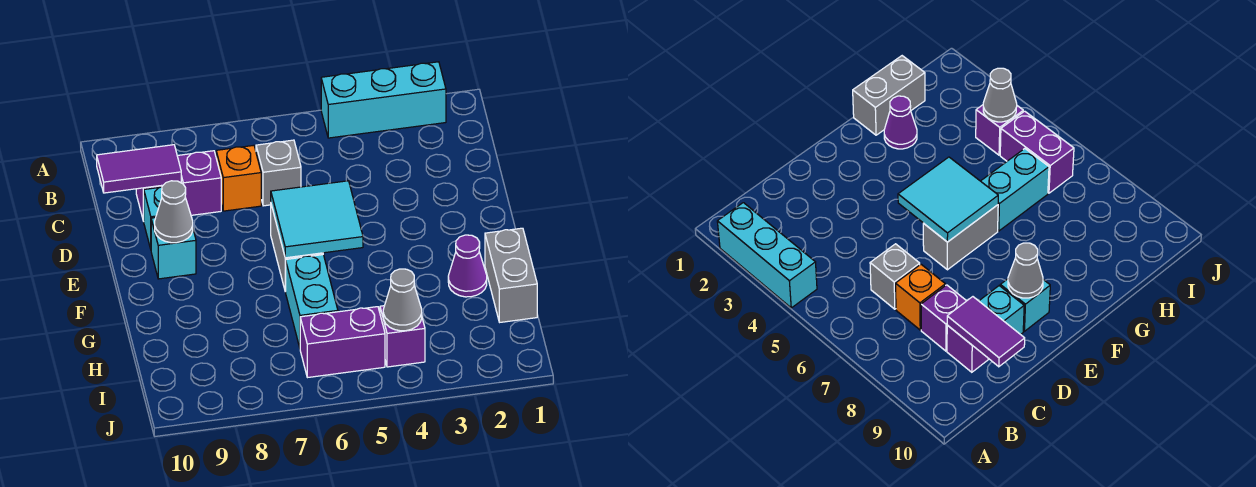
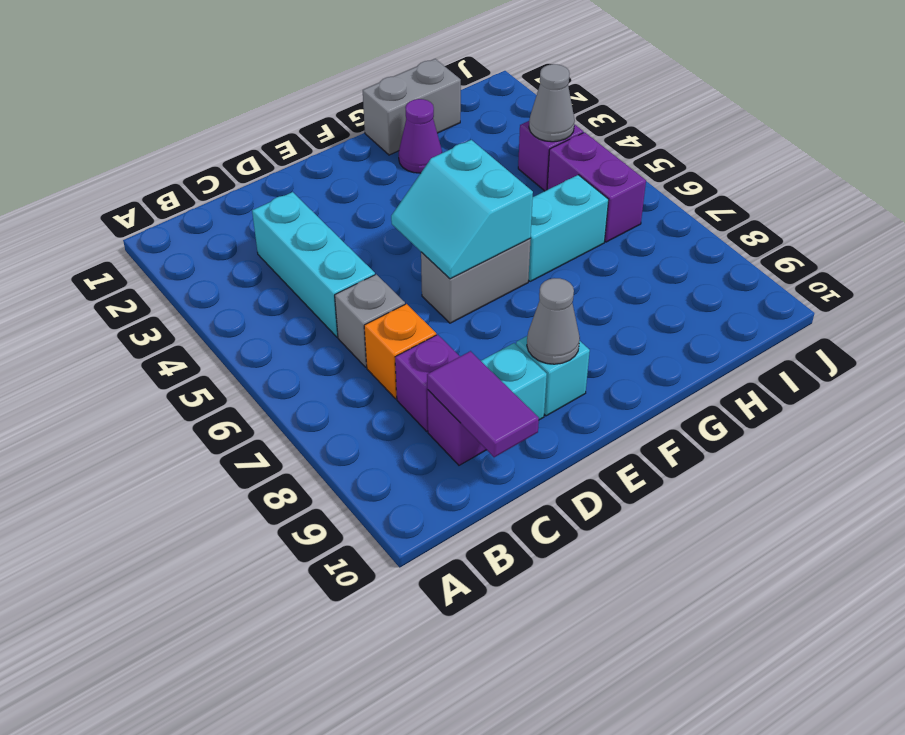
cyan 1x3 brick [321,62,446,138] -> cyan 1x3 brick moved to [252,192,375,337]
cyan 2x2 tile [271,181,363,258] -> cyan 2x2 slope [391,140,533,279]

